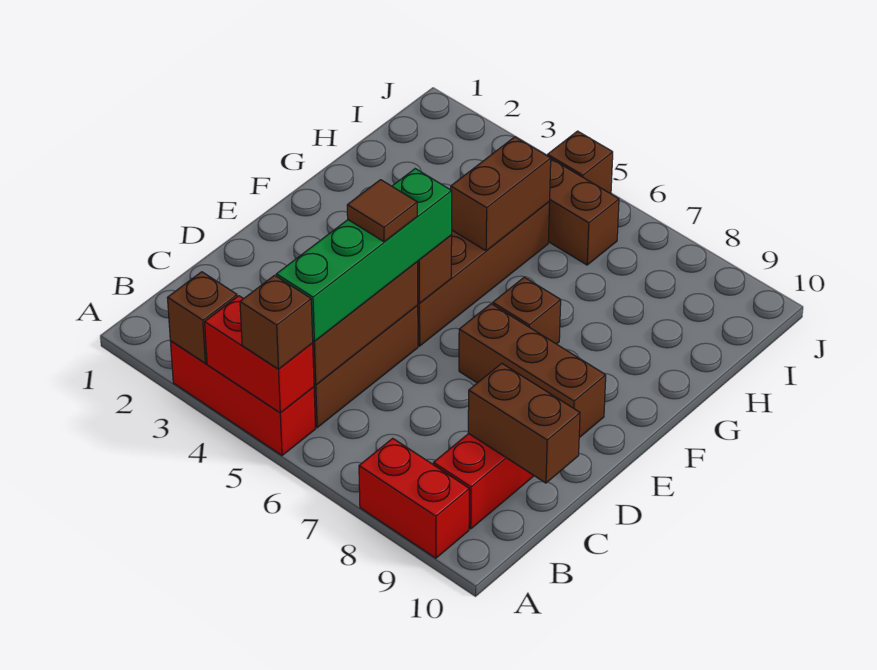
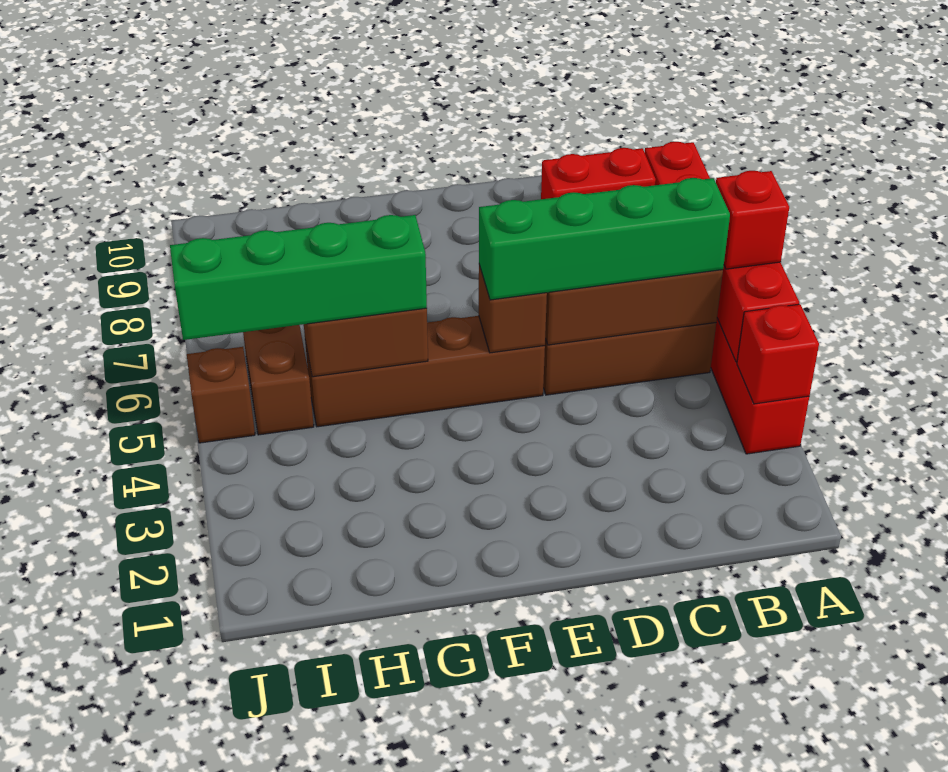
brown 1x1 brick [168,272,237,363] -> red 1x1 brick [737,304,819,404]
brown 1x1 brick [240,275,313,369] -> red 1x1 brick [716,171,789,269]
brown 1x2 brick [468,363,580,483] -> none
brown 1x1 tile [347,180,417,242] -> none
brown 1x3 brick [459,304,606,438] -> none
brown 1x1 brick [493,277,561,344] -> none
none -> green 1x4 brick [170,215,427,340]

